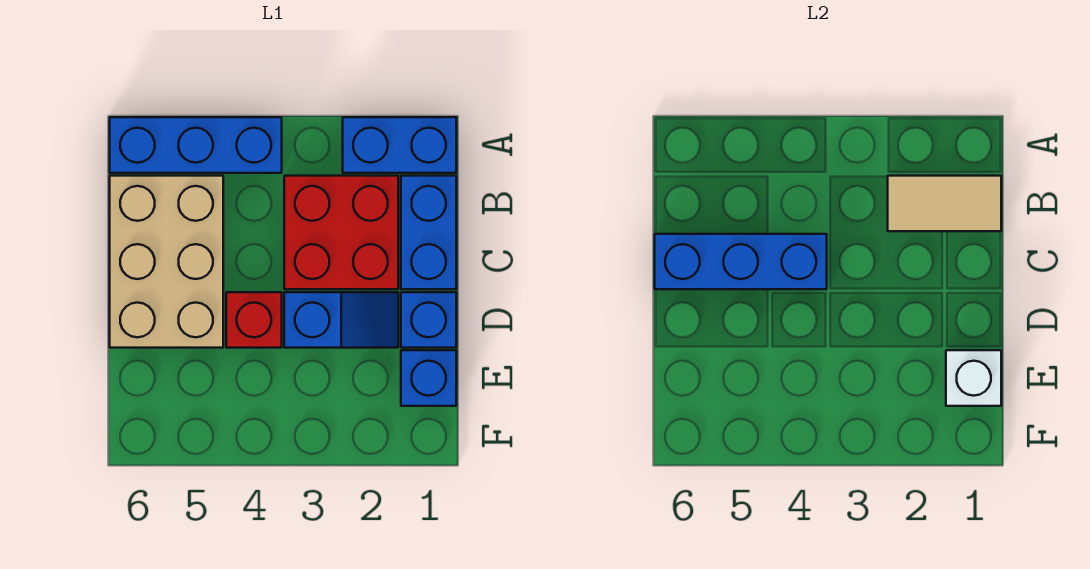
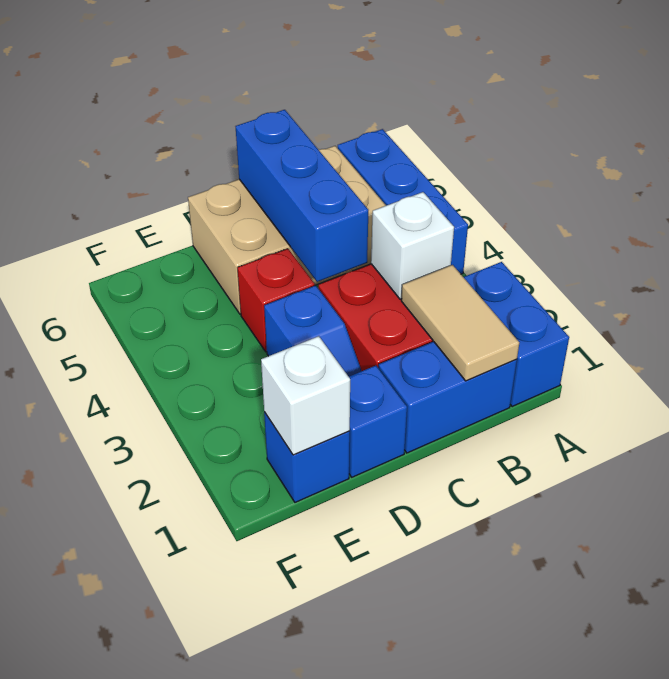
none -> white 1x1 brick [371,192,454,299]

